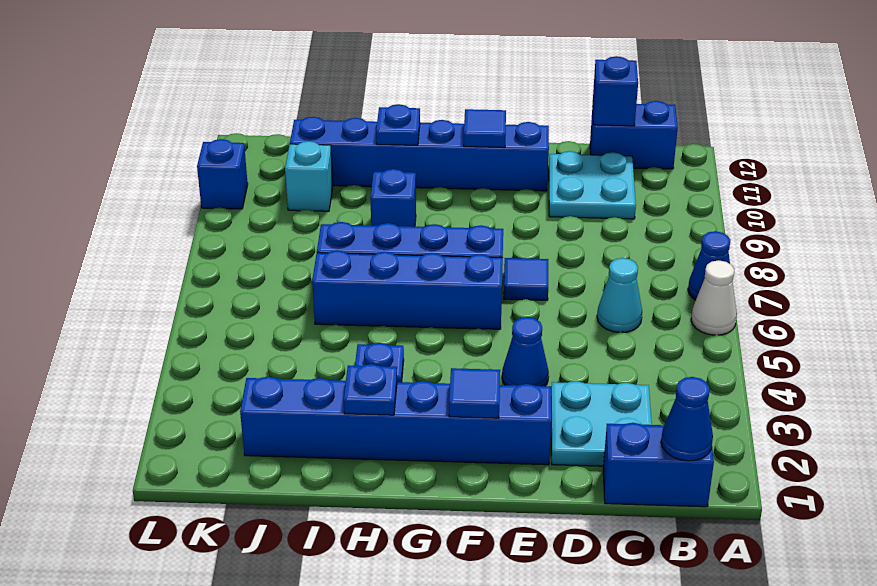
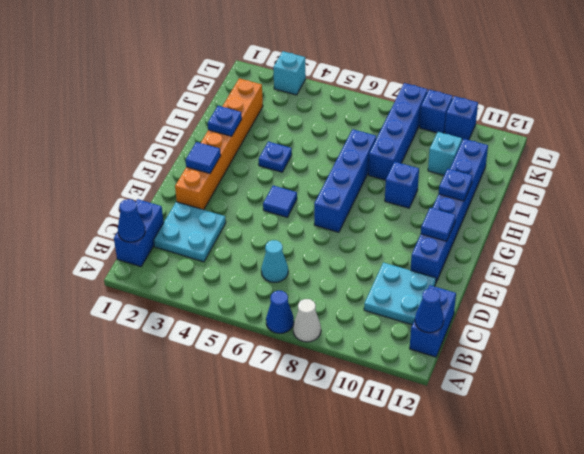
white 1x1 cone [691,260,737,335] -> white 1x1 cone moved to [293,299,321,342]
blue 1x1 brick [593,56,638,126] -> blue 1x1 brick moved to [420,90,453,133]
blue 1x6 brick [240,377,552,465] -> orange 1x6 brick [175,78,263,210]
blue 1x1 cone [502,317,549,386] -> blue 1x1 cone moved to [415,288,444,333]
blue 1x1 tile [504,258,548,300] -> blue 1x1 tile moved to [263,186,297,217]
blue 1x4 brick [312,251,503,329] -> blue 1x4 brick moved to [368,83,428,180]
none -> cyan 1x1 brick [273,51,306,95]

